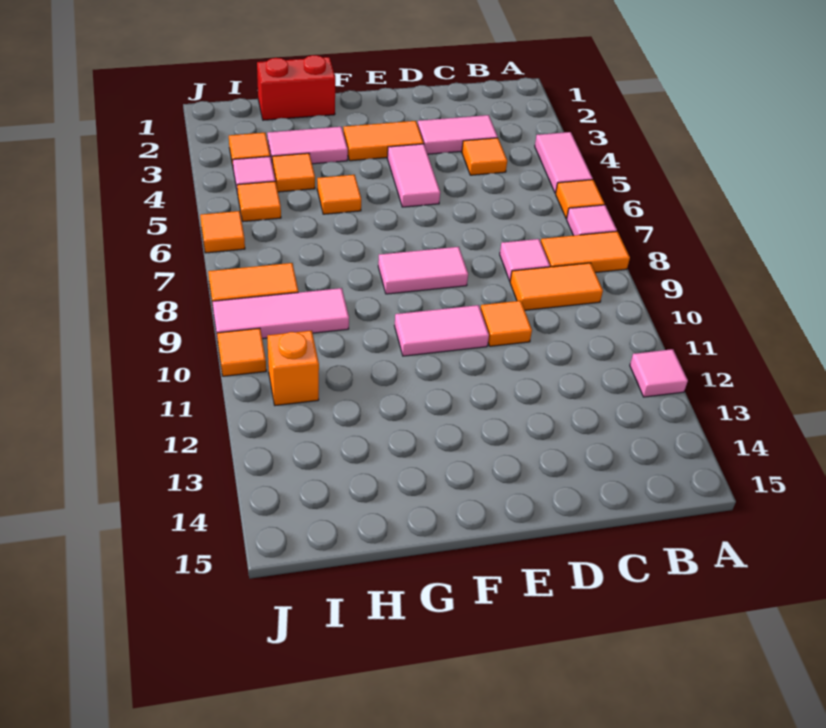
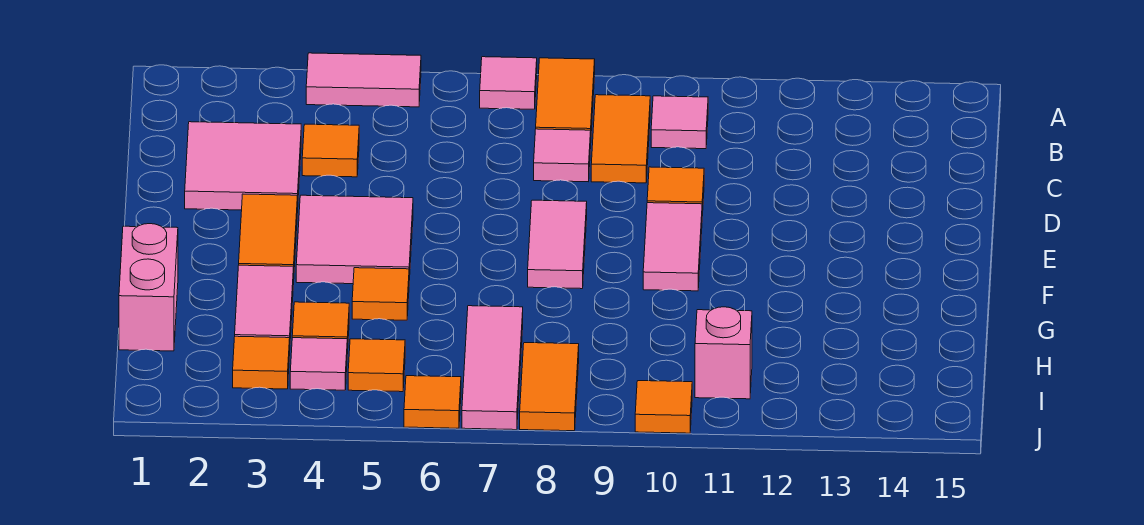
orange 1x1 tile [556,180,604,219] -> none
pink 1x1 tile [630,349,688,397] -> pink 1x1 tile moved to [651,96,708,149]
pink 1x2 tile [418,115,498,154] -> pink 2x2 tile [185,122,301,210]
pink 1x2 tile [387,144,440,207] -> pink 2x2 tile [296,195,413,284]
red 1x2 brick [257,55,335,120] -> pink 1x2 brick [119,224,178,351]
pink 1x3 tile [213,288,349,341] -> pink 1x3 tile moved to [462,306,523,430]
orange 1x1 brick [267,331,319,406] -> pink 1x1 brick [695,307,752,399]

